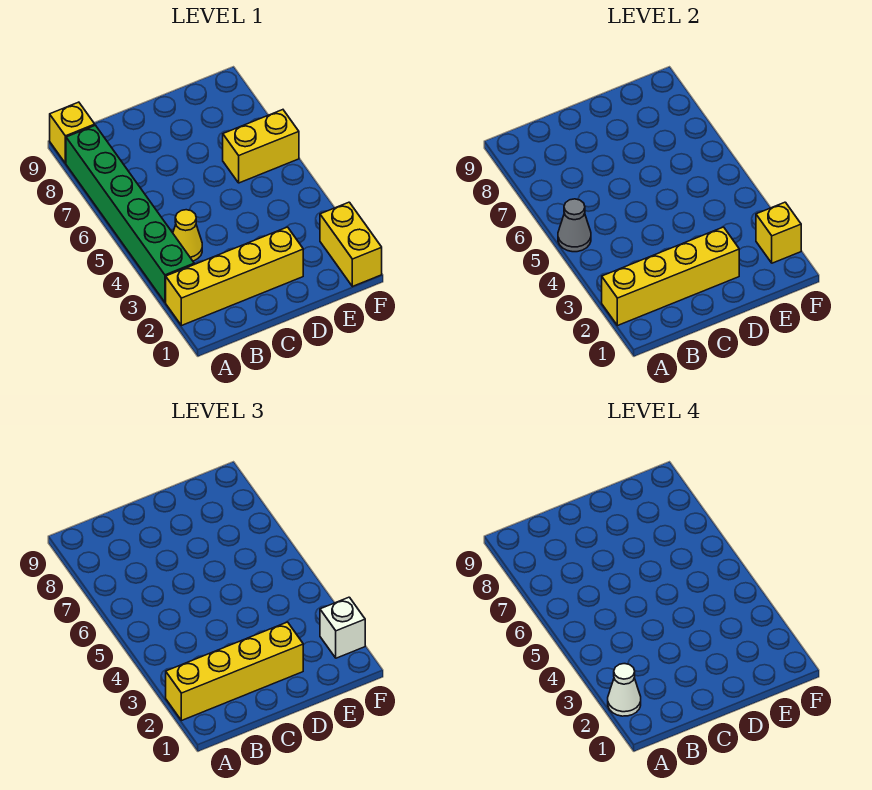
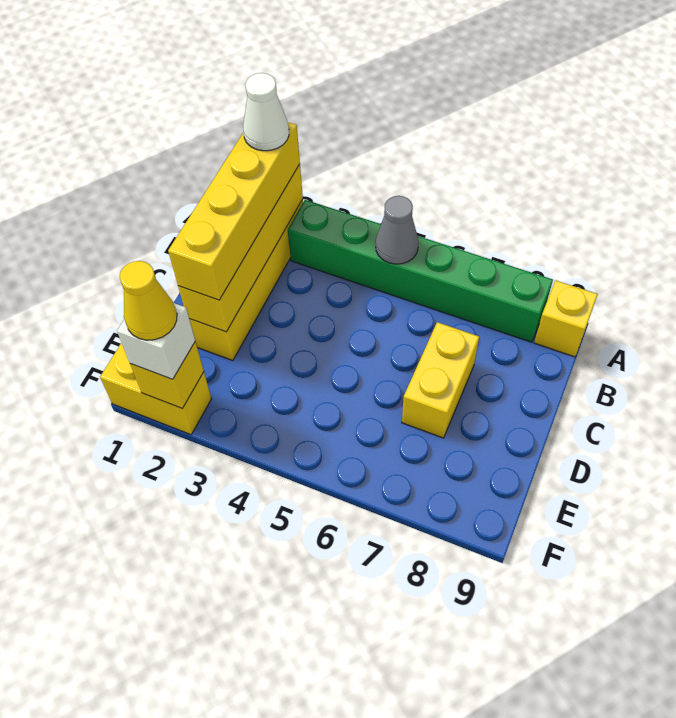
yellow 1x1 cone [173,210,202,261] -> yellow 1x1 cone moved to [120,261,177,340]
yellow 1x2 brick [223,110,299,183] -> yellow 1x2 brick moved to [402,322,479,438]

